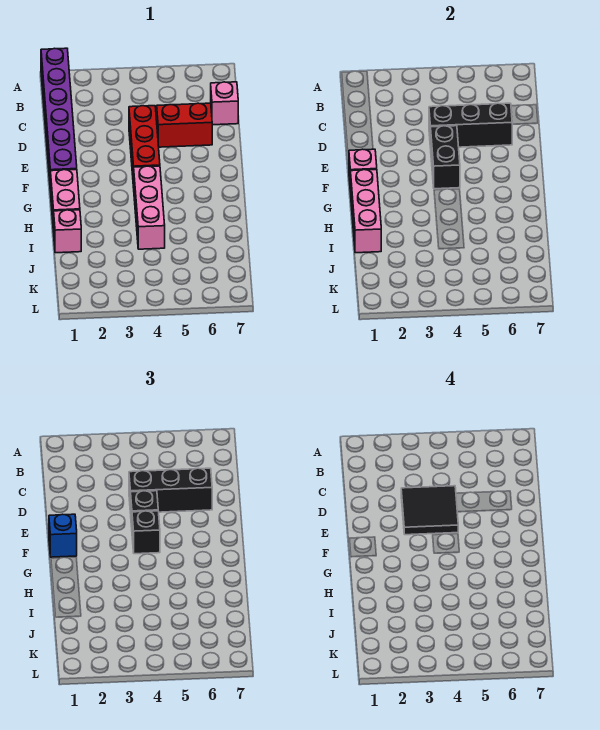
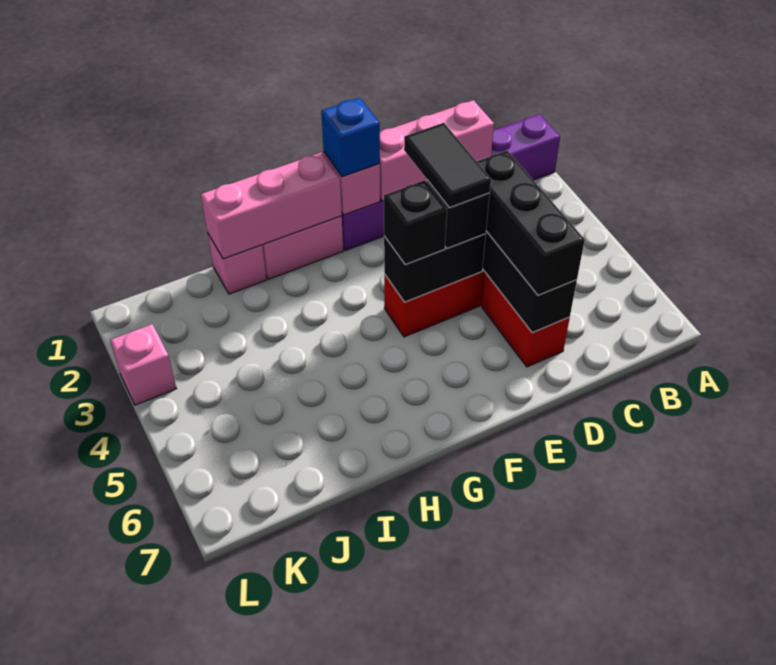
pink 1x1 brick [211,82,238,125] -> pink 1x1 brick moved to [110,324,177,405]
black 2x2 tile [401,486,458,535] -> black 1x2 tile [404,123,491,208]
pink 1x3 brick [134,166,165,249] -> pink 1x3 brick moved to [380,100,494,201]

